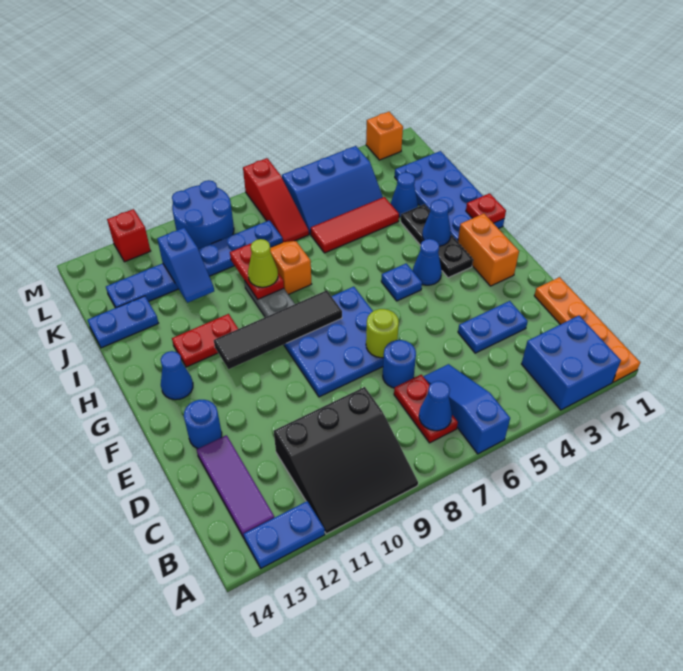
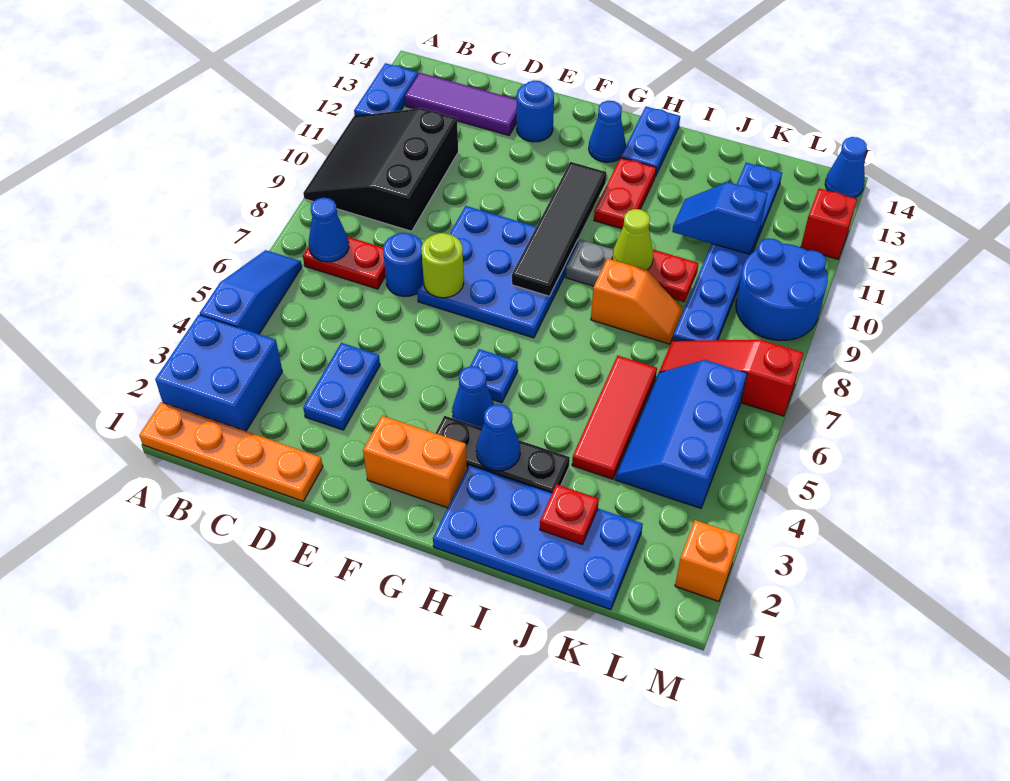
blue 1x3 slope [423,364,510,454] -> blue 1x3 slope turned to [200,250,302,334]
red 1x1 plate [466,193,506,223] -> red 1x1 plate moved to [540,484,599,544]
blue 1x1 cone [391,172,418,217] -> blue 1x1 cone moved to [825,137,867,198]
blue 1x2 plate [88,296,158,348] -> blue 1x2 plate moved to [621,107,680,176]

